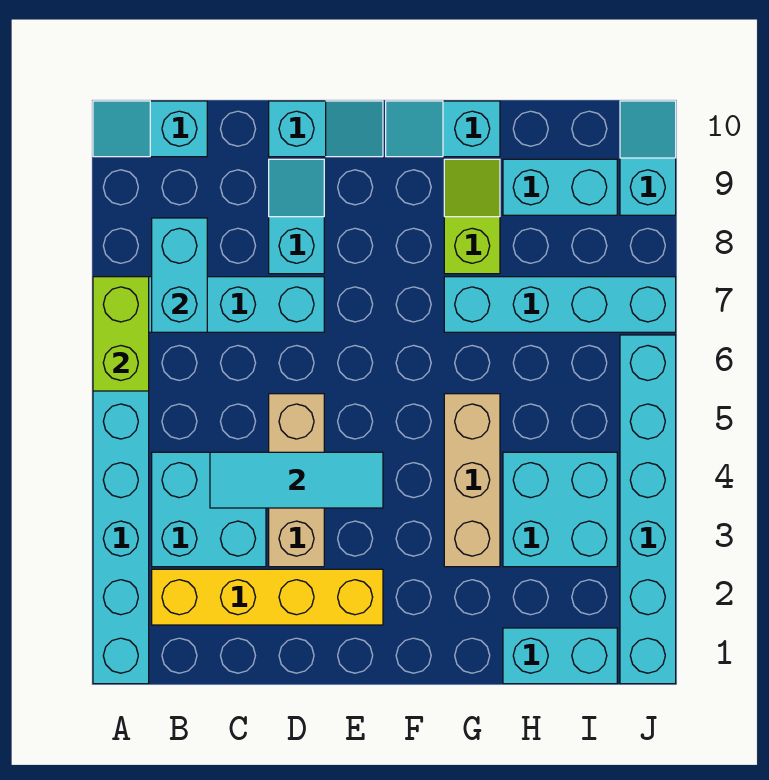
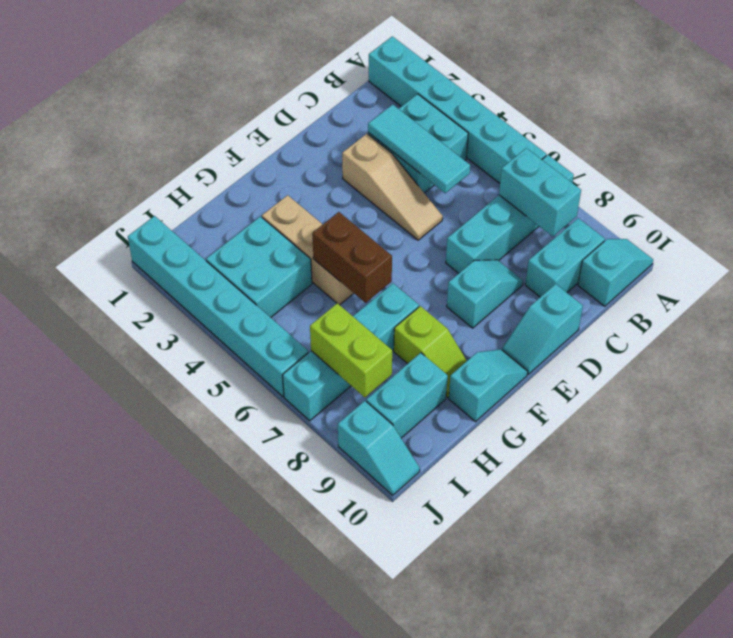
lime 1x2 brick [93,277,149,391] -> lime 1x2 brick moved to [310,303,392,397]
yellow 1x4 brick [152,569,383,625] -> none
cyan 1x3 tile [210,452,383,508] -> cyan 1x3 tile turned to [368,104,470,193]
tan 1x3 brick [269,394,324,567] -> tan 1x3 slope [342,134,443,240]
cyan 1x2 slope [269,159,324,274] -> cyan 1x2 slope turned to [447,260,523,328]
none -> brown 1x2 brick [312,212,392,303]
cyan 1x2 brick [503,628,617,684] -> cyan 1x2 brick moved to [525,218,605,297]

